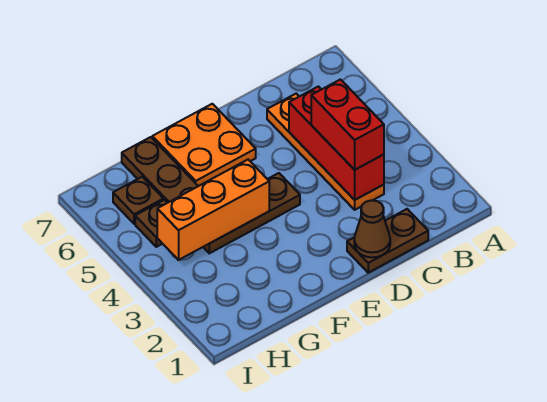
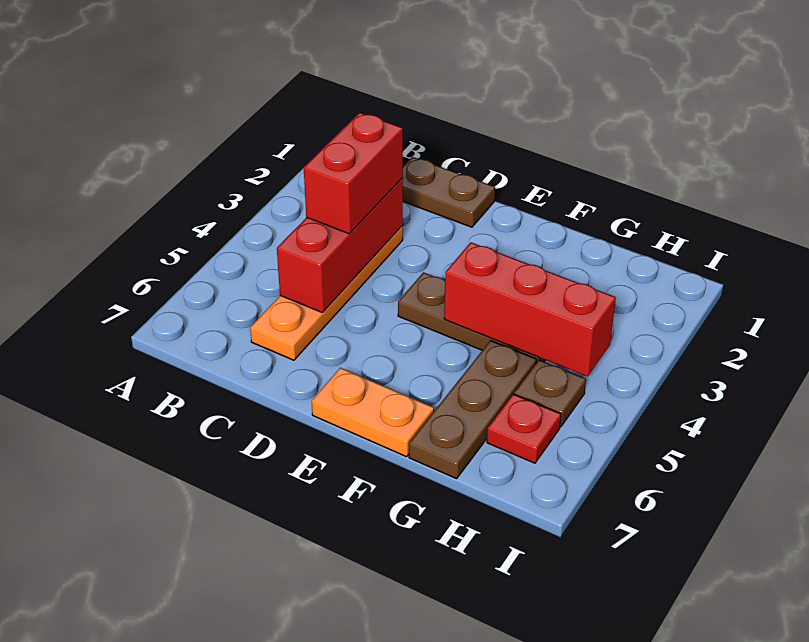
brown 1x1 cone [354,200,390,258] -> none
orange 2x2 plate [152,104,256,186] -> orange 1x2 plate [312,368,434,457]
orange 1x3 brick [157,160,269,260] -> red 1x3 brick [444,242,616,376]
brown 1x1 plate [113,177,163,224] -> red 1x1 plate [487,394,561,463]

